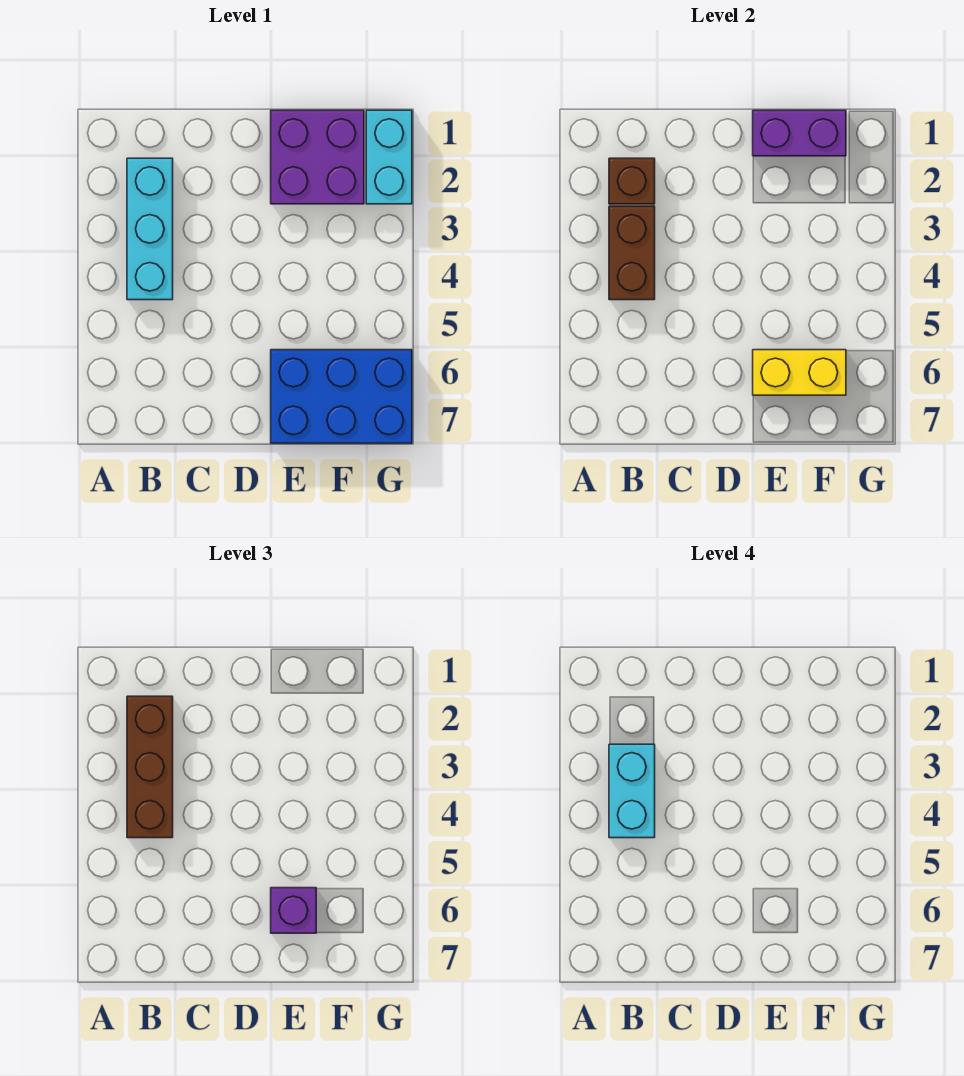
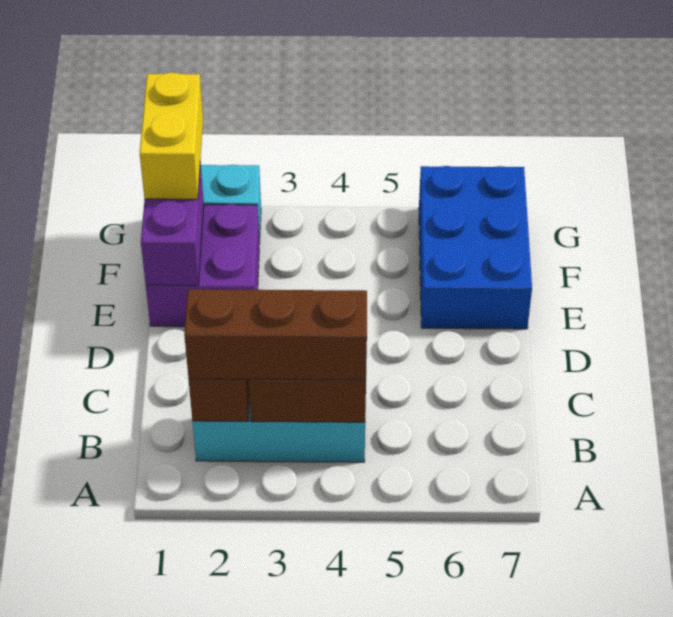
cyan 1x2 brick [609,744,655,838] -> none
yellow 1x2 brick [753,350,846,395] -> yellow 1x2 brick moved to [140,73,203,199]
purple 1x1 brick [271,888,316,933] -> none

